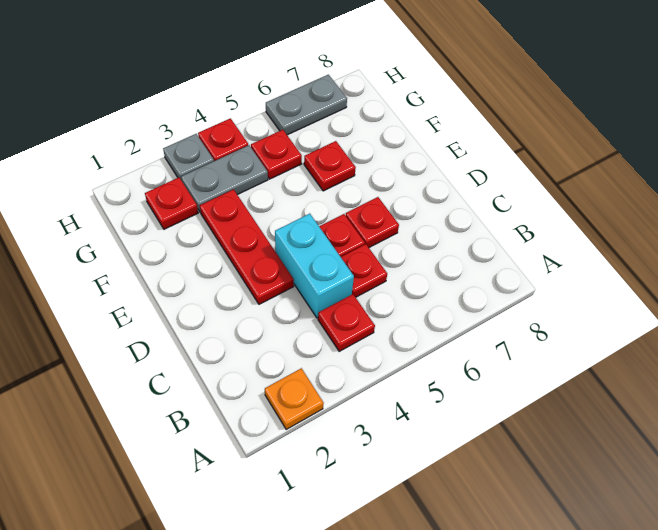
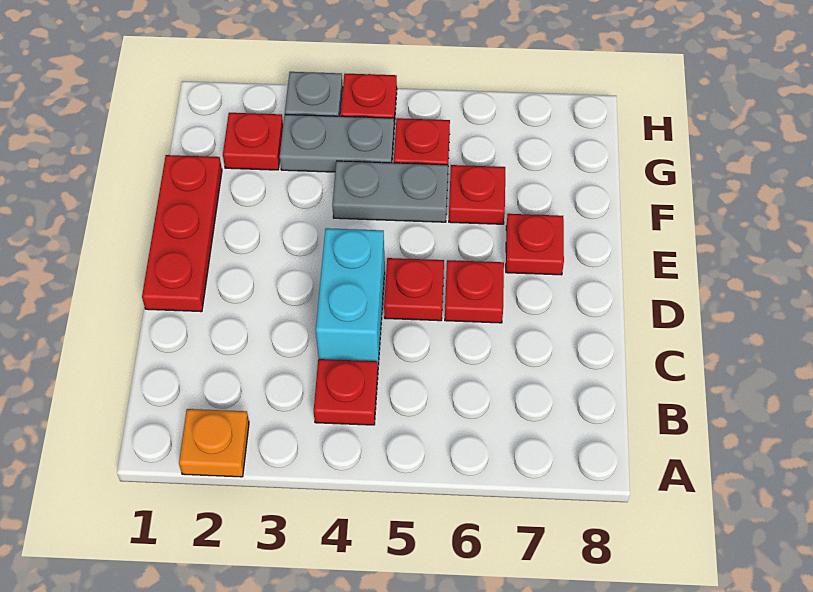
red 1x1 plate [341,244,387,297] -> red 1x1 plate moved to [506,214,564,275]
red 1x3 plate [200,189,294,304] -> red 1x3 plate moved to [142,155,222,312]
grey 1x2 plate [266,75,347,135] -> grey 1x2 plate moved to [332,161,448,222]

